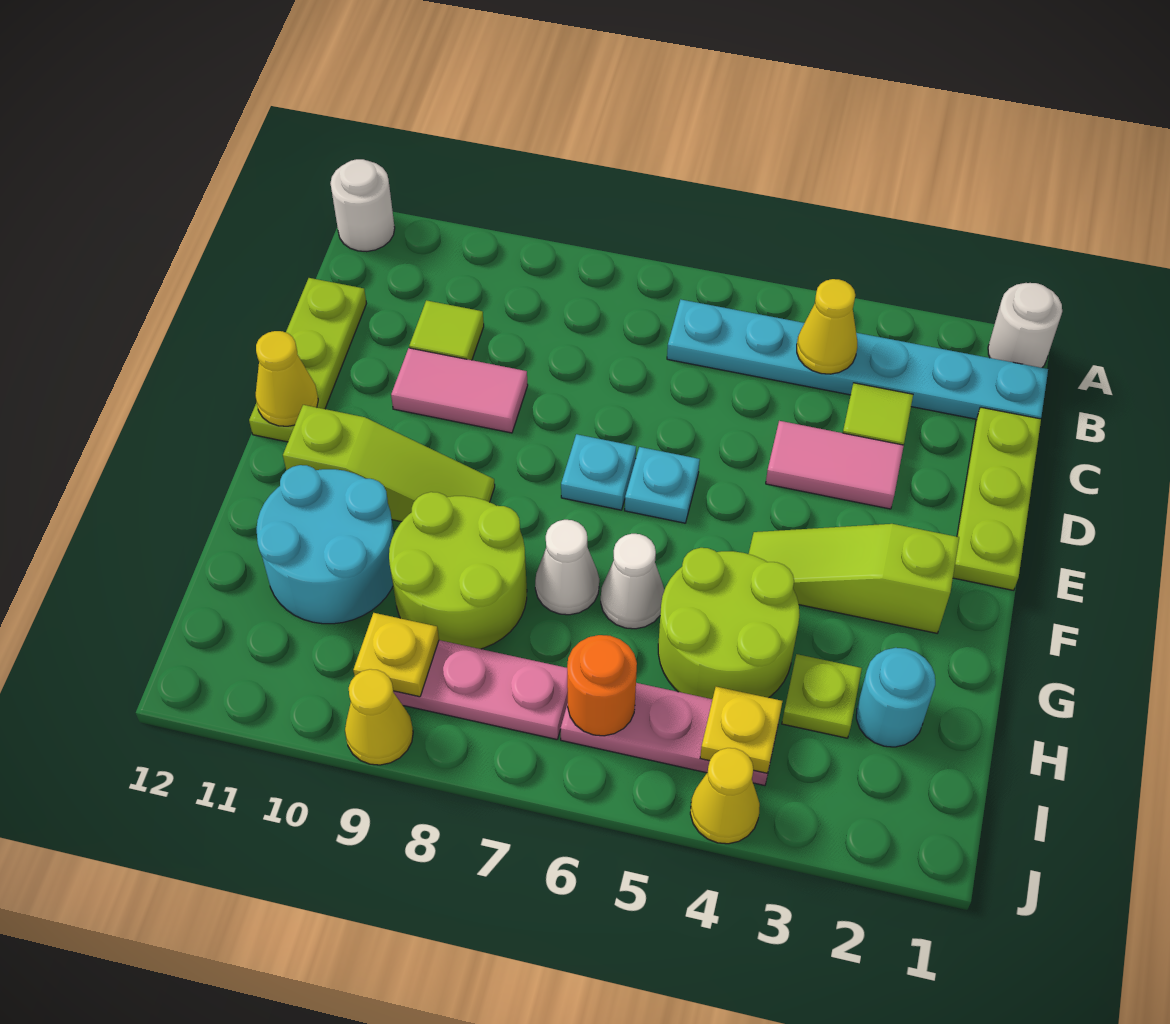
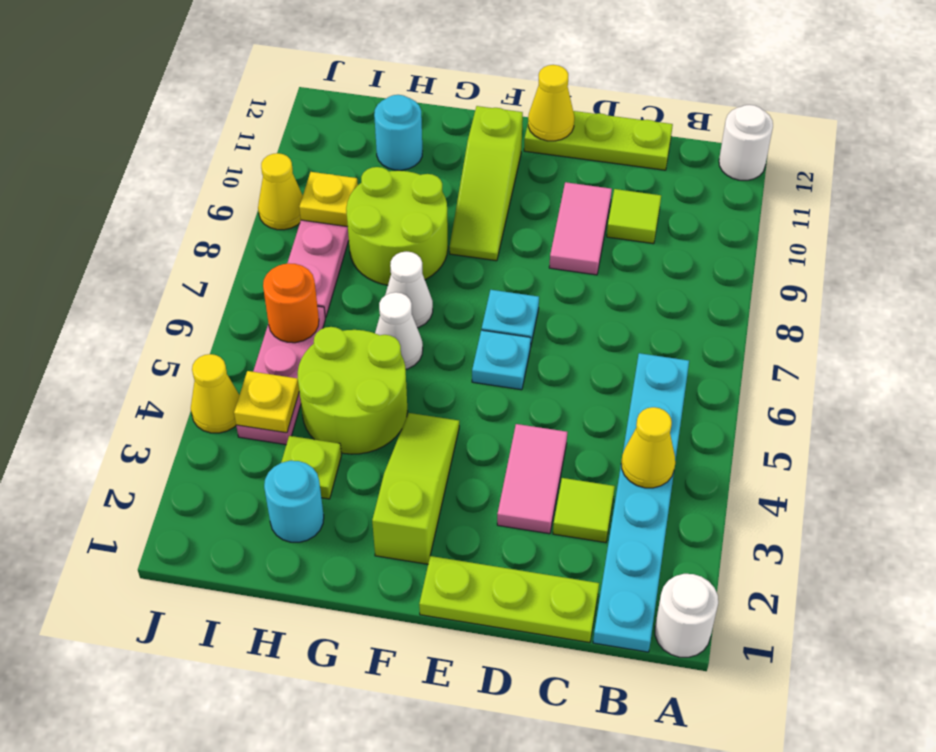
cyan 2x2 round brick [257,465,394,624] -> cyan 1x1 round brick [374,95,422,170]

